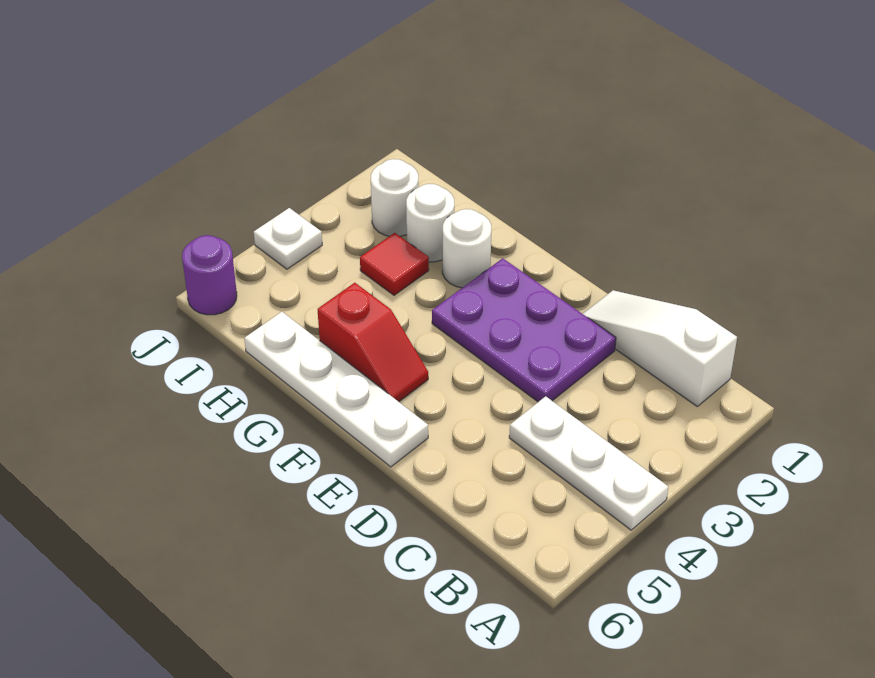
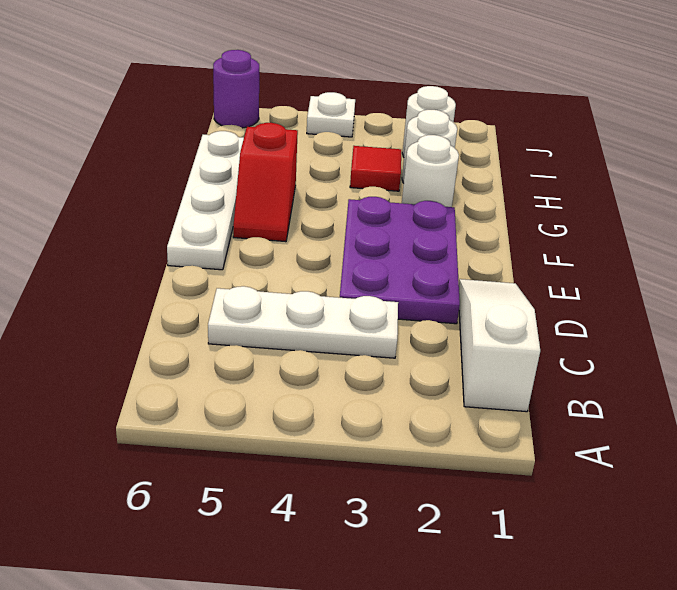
white 1x3 plate [509,396,668,530] -> white 1x3 plate turned to [208,286,398,358]

